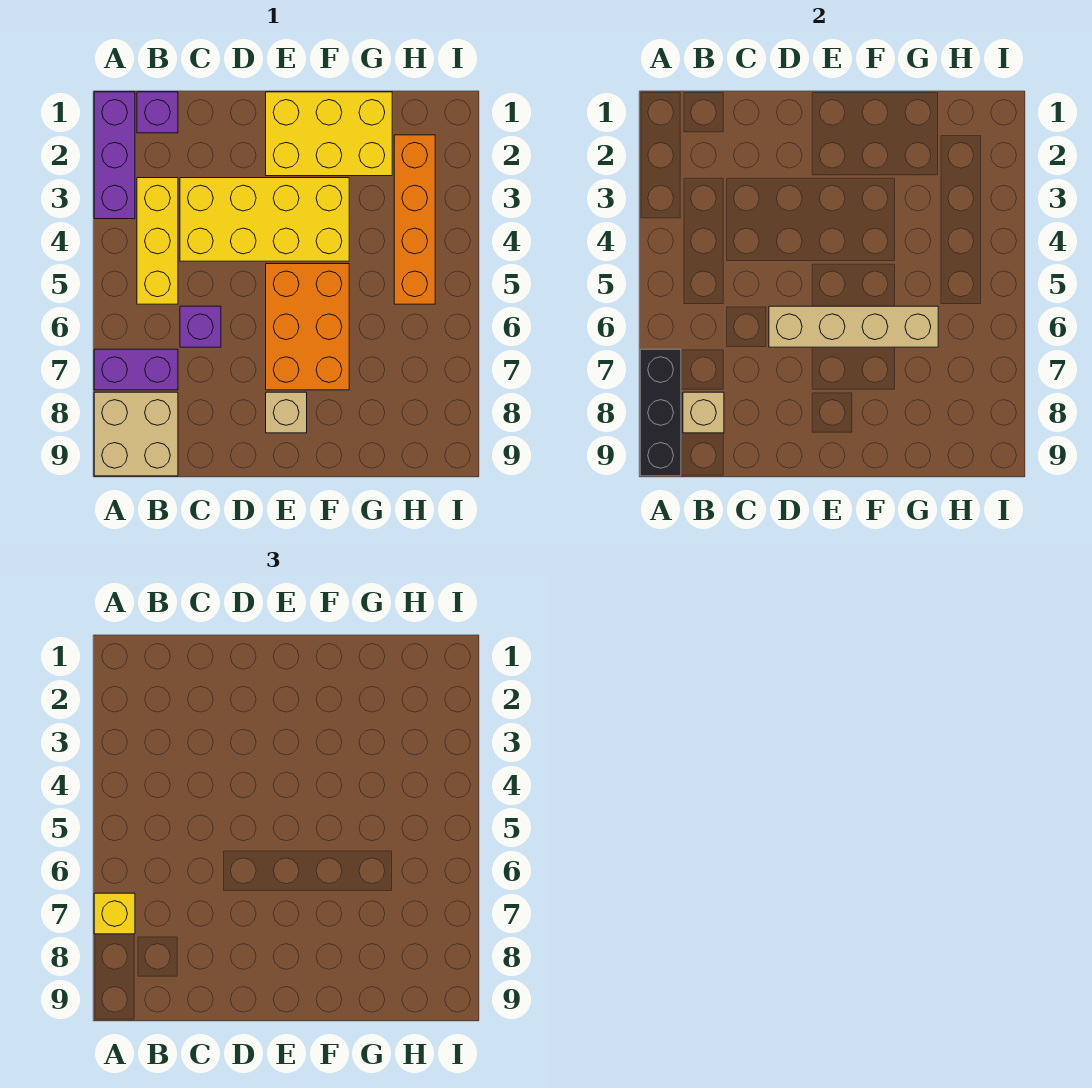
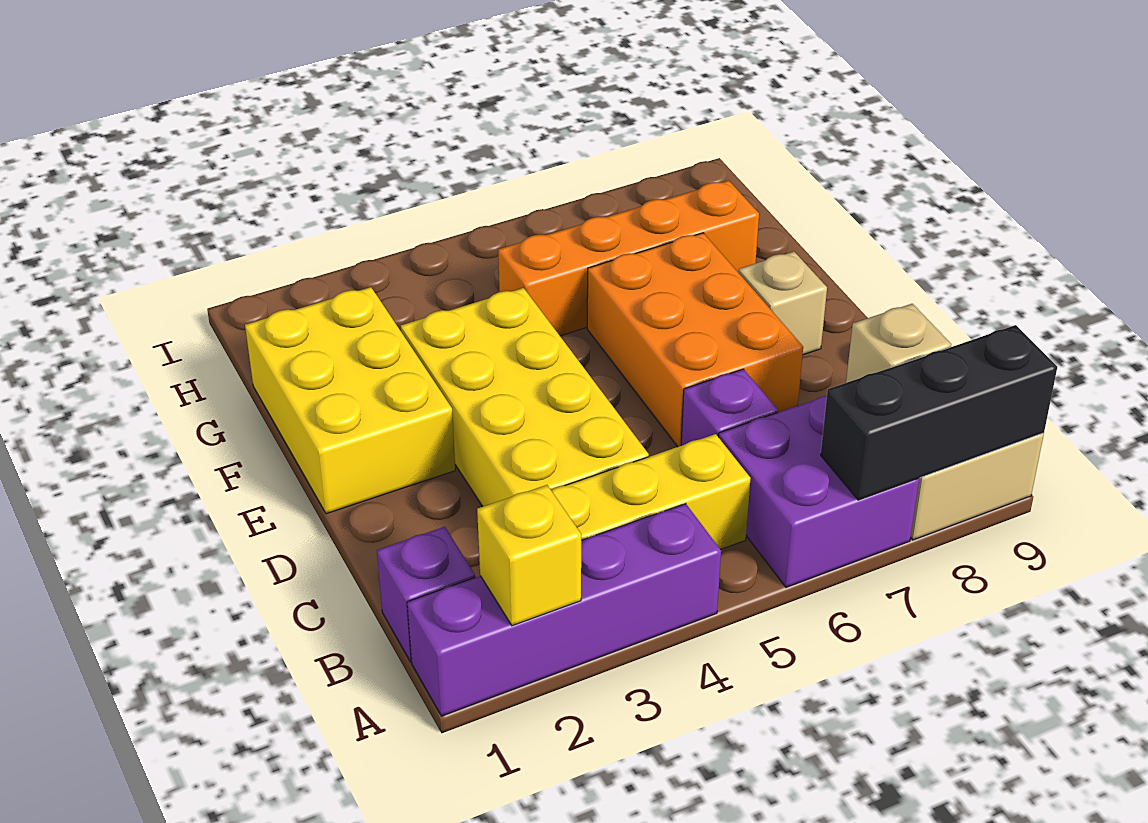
purple 1x3 brick [94,92,135,219] -> purple 1x4 brick [407,504,721,716]
purple 1x2 brick [94,349,178,390] -> purple 2x2 brick [719,396,919,587]
yellow 1x1 brick [94,893,135,934] -> yellow 1x1 brick moved to [477,485,581,626]
tan 1x4 brick [769,306,938,347] -> none
orange 2x3 brick [266,264,349,390] -> orange 2x3 brick turned to [587,233,803,447]
orange 1x4 brick [394,135,435,304] -> orange 1x4 brick moved to [498,180,759,336]

